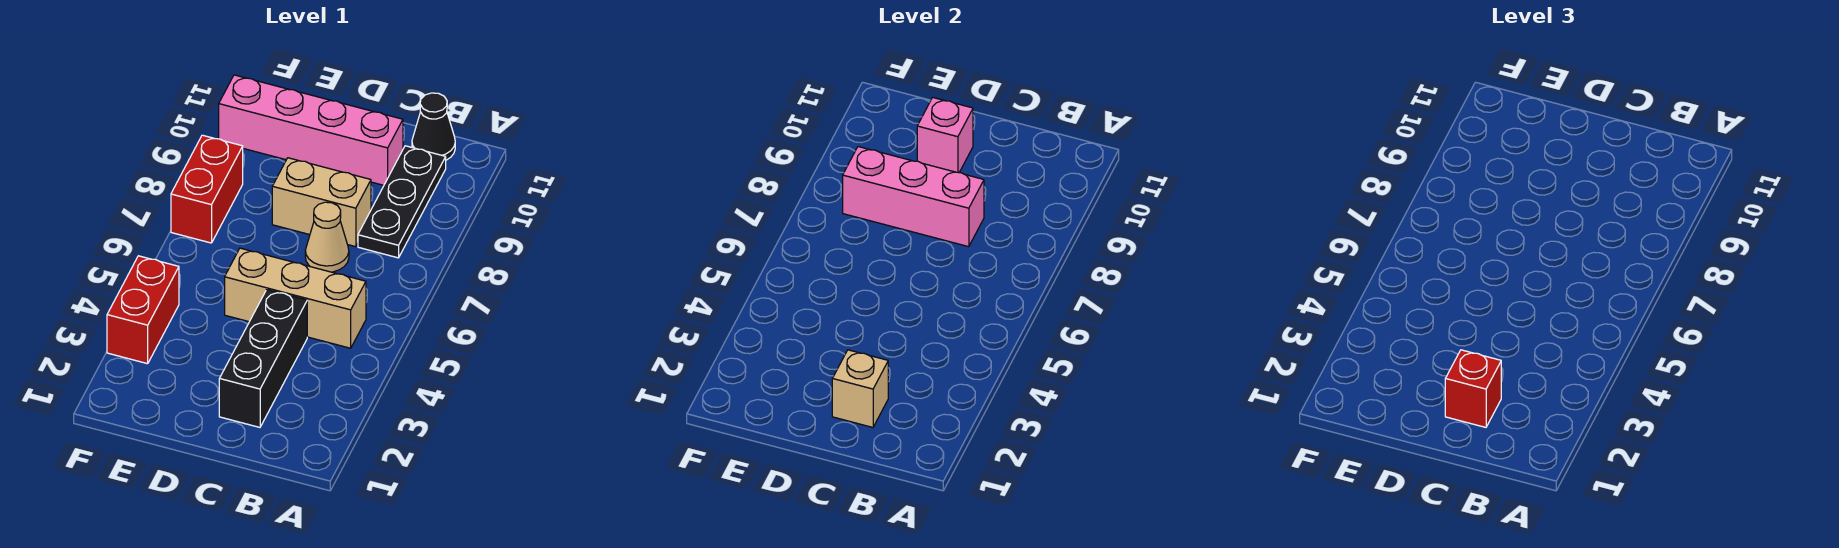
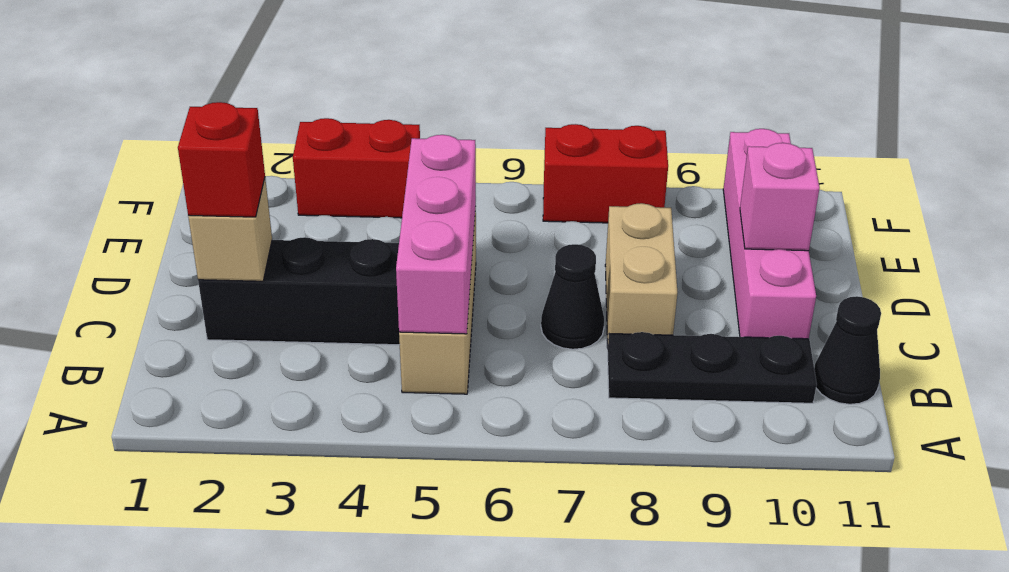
tan 1x1 cone [305,202,349,272] -> black 1x1 cone [541,244,604,349]
pink 1x3 brick [843,147,984,247] -> pink 1x3 brick moved to [396,135,476,334]

